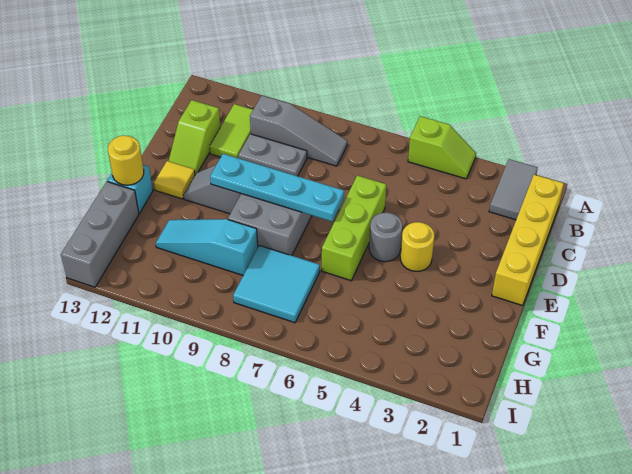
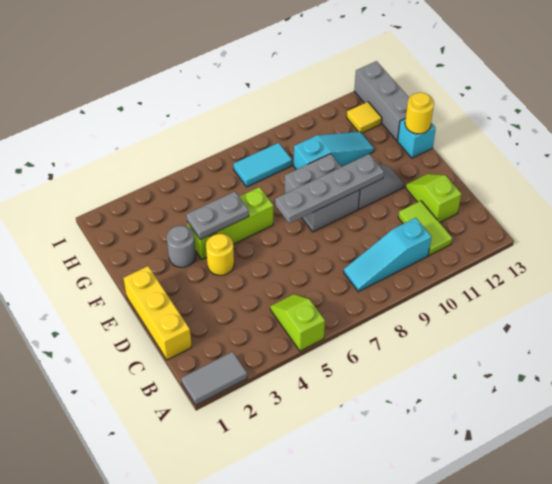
grey 1x2 tile [489,159,537,220] -> grey 1x2 tile turned to [181,352,247,405]
lime 1x2 slope [408,116,476,179] -> lime 1x2 slope turned to [270,294,325,351]
yellow 1x4 brick [492,175,564,306] -> yellow 1x3 brick [123,266,192,360]
grey 1x3 slope [250,95,347,166] -> cyan 1x3 slope [344,218,431,292]
grey 1x2 plate [238,134,307,176] -> grey 1x2 plate moved to [186,192,249,240]
lime 1x3 brick [322,175,386,281] -> lime 1x3 brick turned to [187,187,273,259]
grey 1x1 round brick [369,212,402,262] -> grey 1x1 round brick moved to [167,226,196,267]
cyan 1x4 plate [210,154,344,222] -> grey 1x4 plate [275,154,384,223]
yellow 1x1 tile [154,161,195,199] -> yellow 1x1 tile moved to [347,102,382,133]
cyan 2x2 tile [233,245,320,323] -> cyan 1x2 tile [234,143,292,187]

